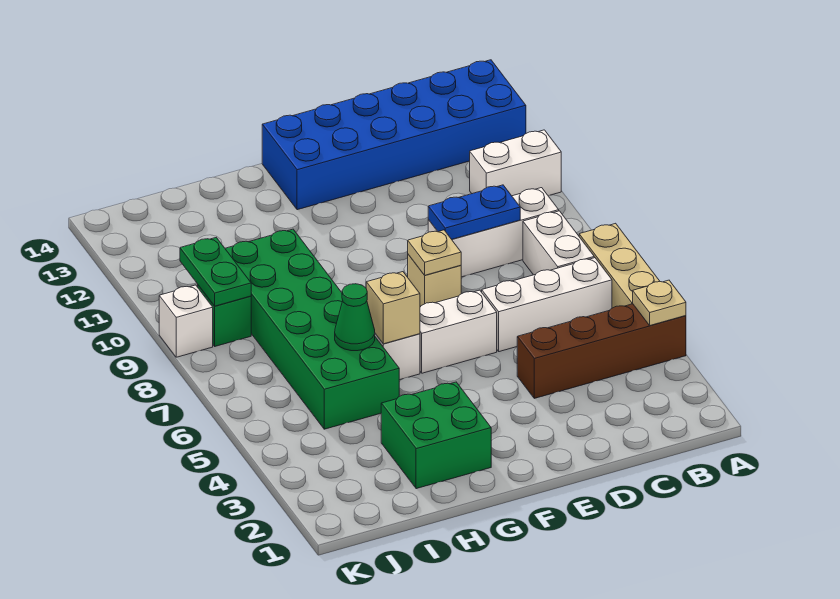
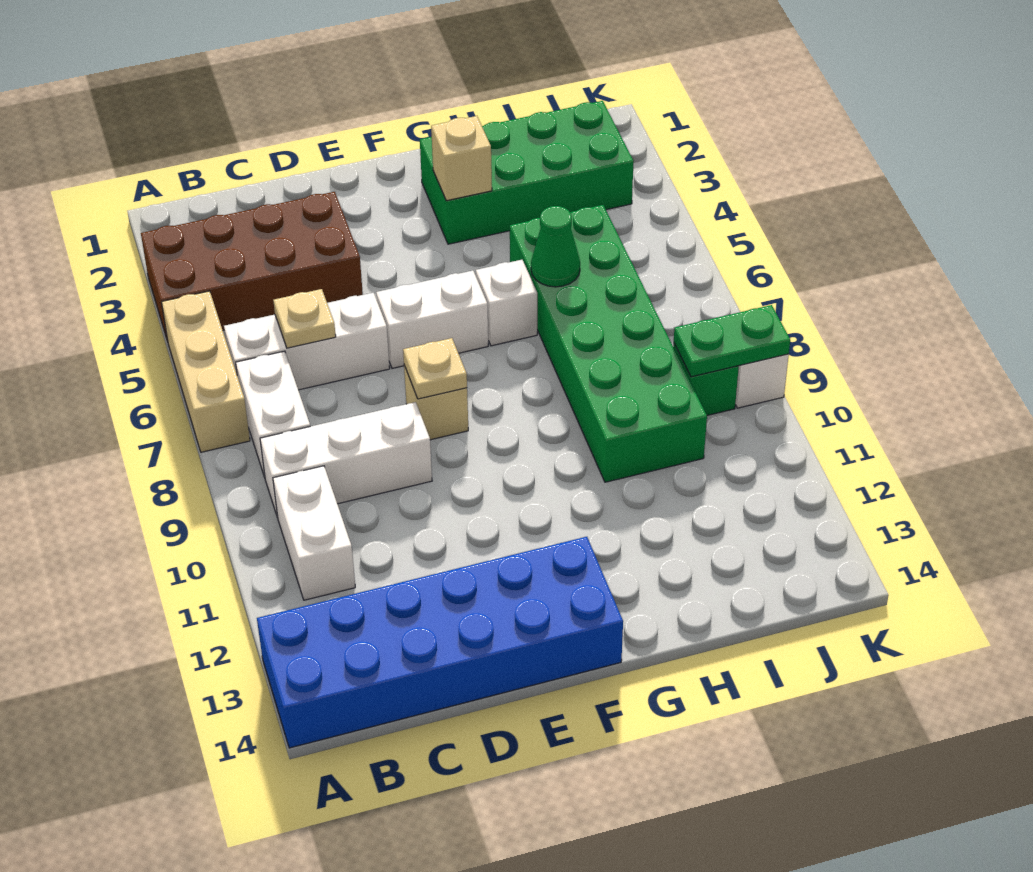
brown 1x4 brick [517,304,686,398] -> brown 2x4 brick [141,192,363,341]
tan 1x1 plate [633,280,686,325] -> tan 1x1 plate moved to [273,289,336,348]
white 1x2 brick [469,130,561,196] -> white 1x2 brick turned to [273,466,355,600]
blue 1x2 plate [428,185,520,239] -> none
green 2x2 brick [381,382,491,489] -> green 2x4 brick [420,101,634,244]
tan 1x1 brick [366,272,420,344] -> tan 1x1 brick moved to [431,116,492,201]
green 1x2 plate [180,238,251,306] -> green 1x2 plate turned to [674,305,790,377]

